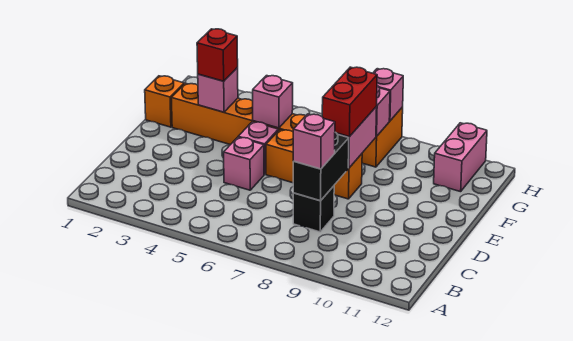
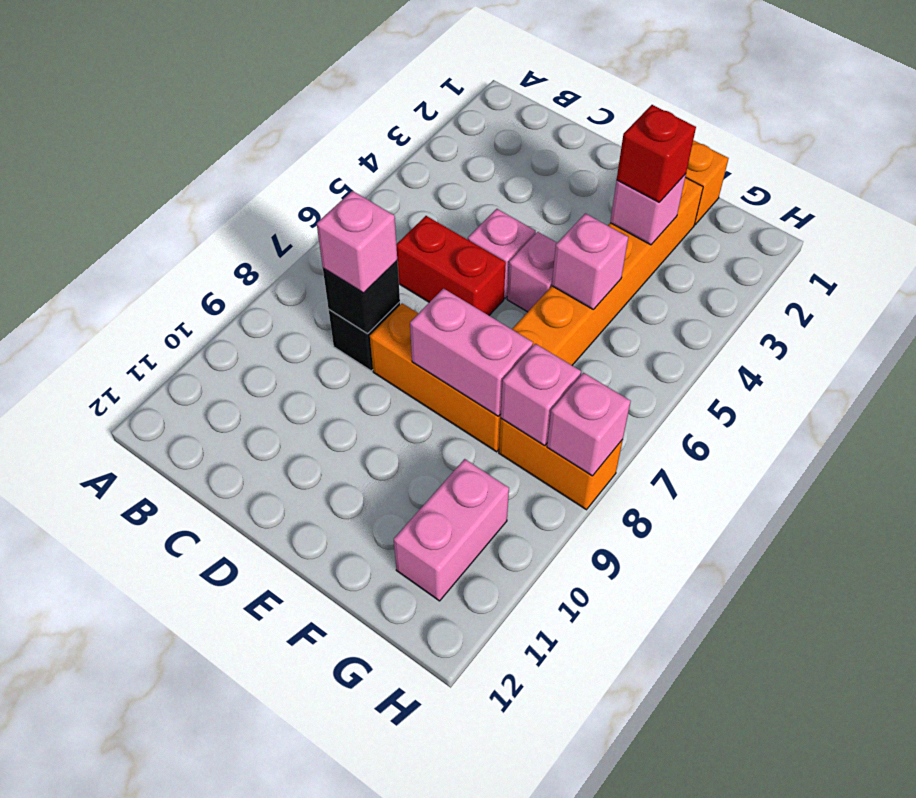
black 1x2 brick [293,132,349,201] -> black 1x1 brick [323,261,400,334]
orange 1x3 brick [266,130,362,199] -> orange 1x3 brick turned to [370,304,501,452]
red 1x2 brick [322,67,377,137] -> red 1x2 brick moved to [396,216,506,315]
pink 1x2 brick [434,123,487,192] -> pink 1x2 brick turned to [394,459,509,601]

